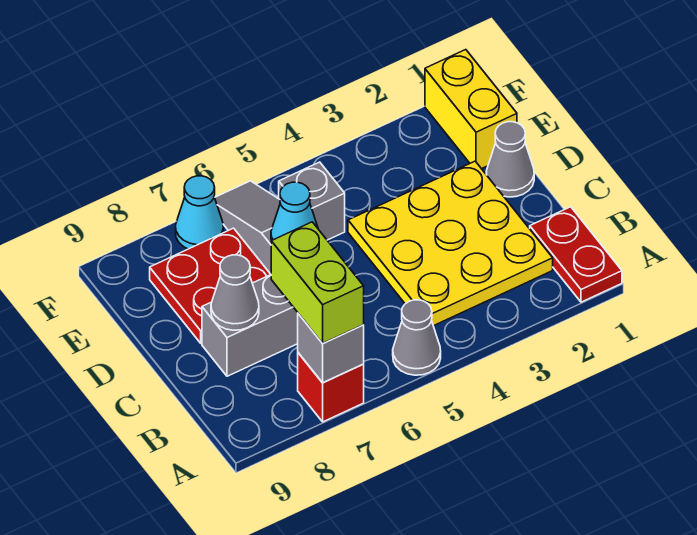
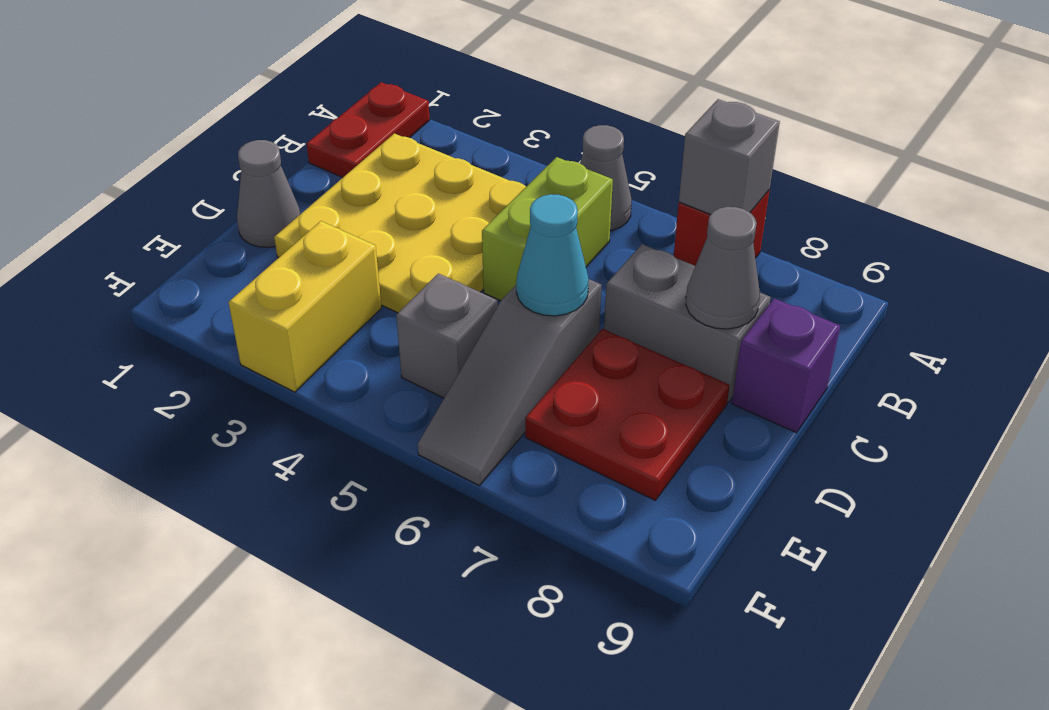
lime 1x2 brick [271,222,364,343] -> lime 1x2 brick moved to [482,157,613,301]
none -> purple 1x1 brick [732,298,840,433]
yellow 1x2 brick [425,50,517,169] -> yellow 1x2 brick moved to [228,221,381,392]
cyan 1x1 cone [176,176,223,249] -> none

